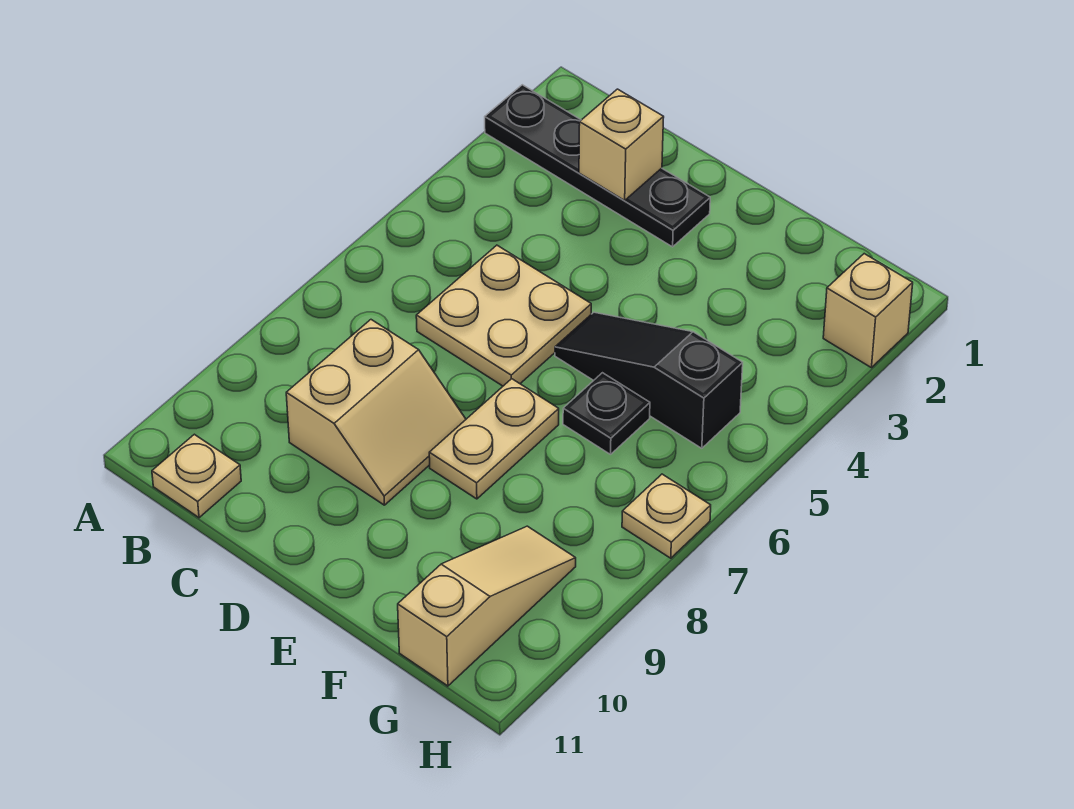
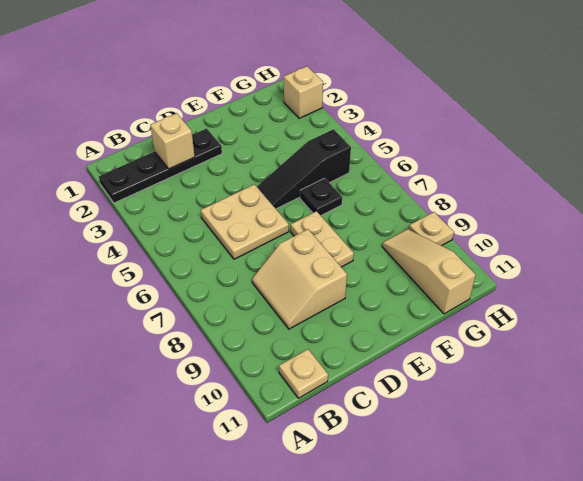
tan 2x2 slope [286,320,466,505] -> tan 2x2 slope turned to [252,229,347,329]
tan 1x1 plate [622,474,711,558] -> tan 1x1 plate moved to [409,212,454,246]

